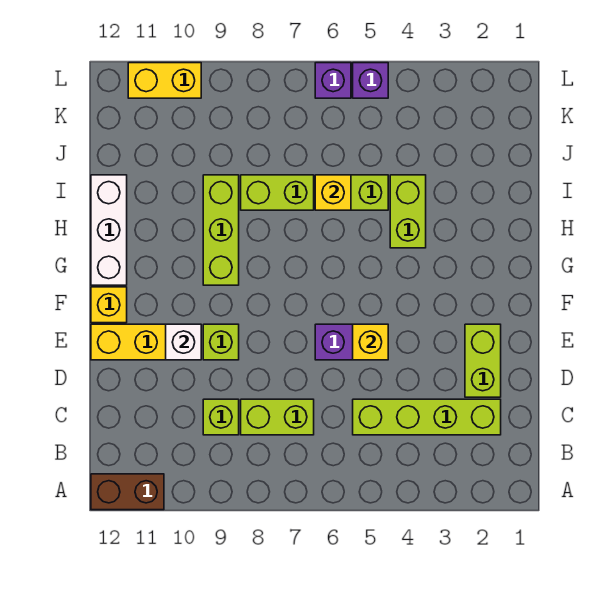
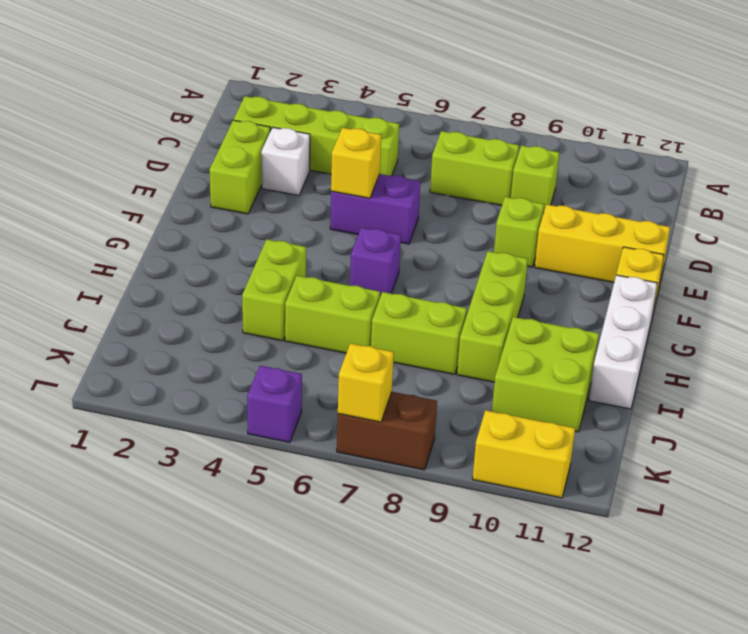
brown 1x2 brick [91,474,164,510] -> brown 1x2 brick moved to [337,392,437,470]
white 1x1 brick [166,324,201,360] -> white 1x1 brick moved to [261,127,310,196]
yellow 1x1 brick [315,175,351,210] -> yellow 1x1 brick moved to [338,343,394,422]
none -> lime 2x2 brick [492,317,599,432]
purple 1x1 brick [315,63,351,98] -> purple 1x1 brick moved to [350,228,401,297]

